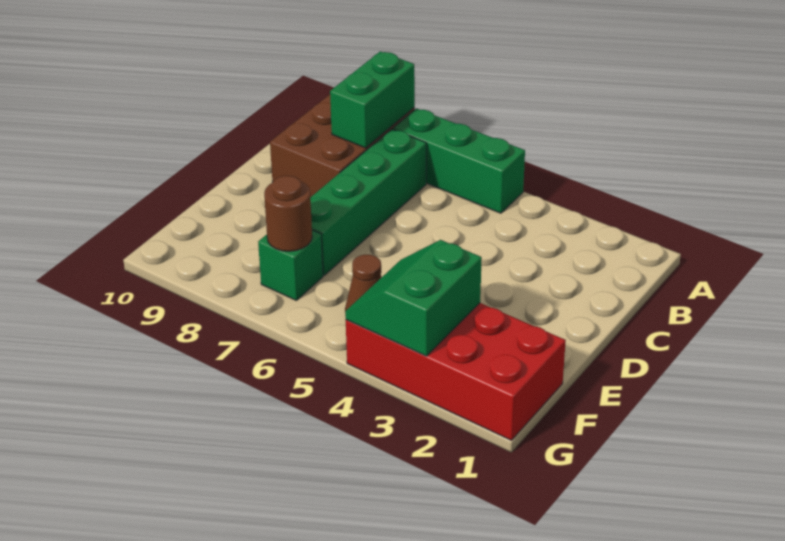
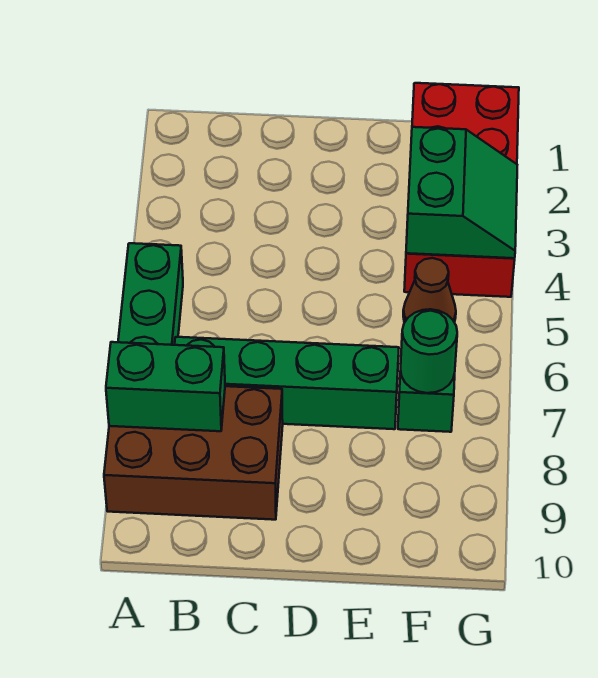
green 2x2 slope [345,240,482,356] -> green 2x2 slope turned to [406,127,517,258]
brown 1x1 round brick [264,176,312,251] -> green 1x1 round brick [401,309,457,393]

